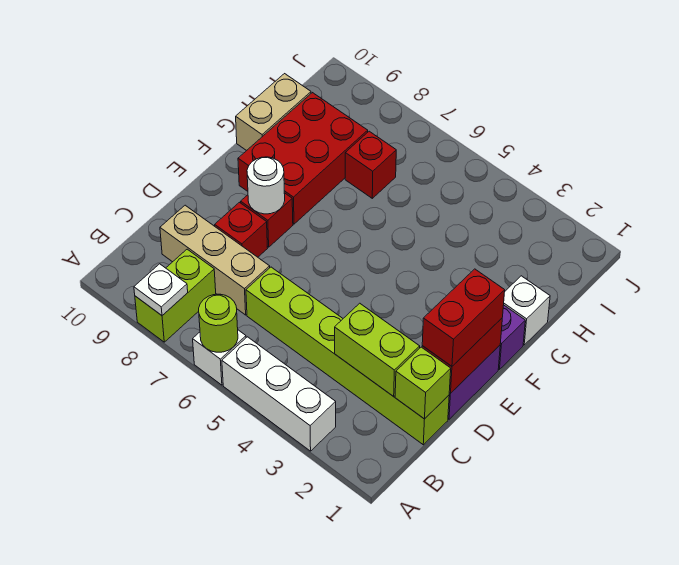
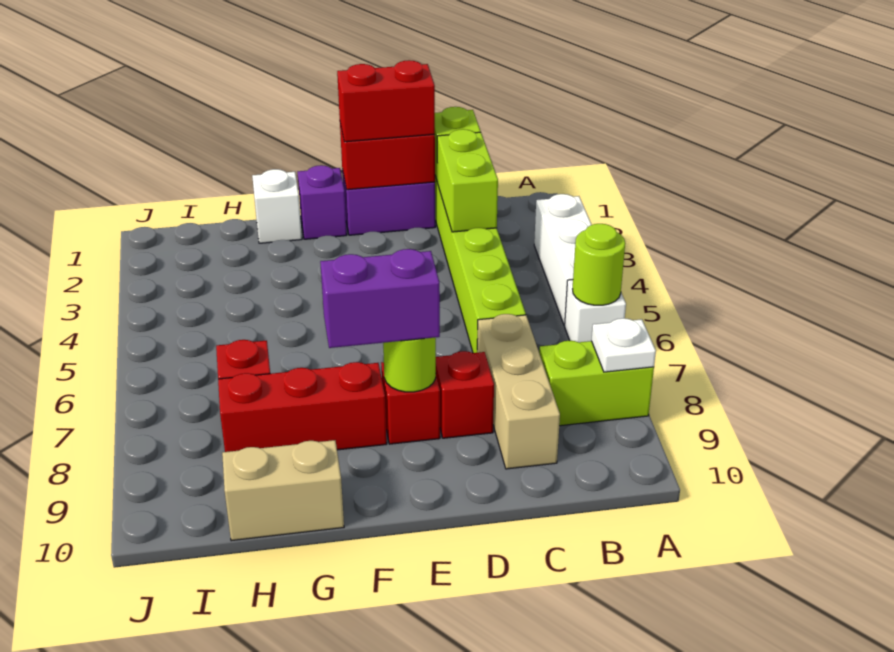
white 1x1 round brick [247,157,285,214] -> lime 1x1 round brick [383,337,436,392]
none -> purple 1x2 brick [320,249,440,348]
red 2x3 brick [238,93,368,224] -> red 1x3 brick [218,362,387,452]

